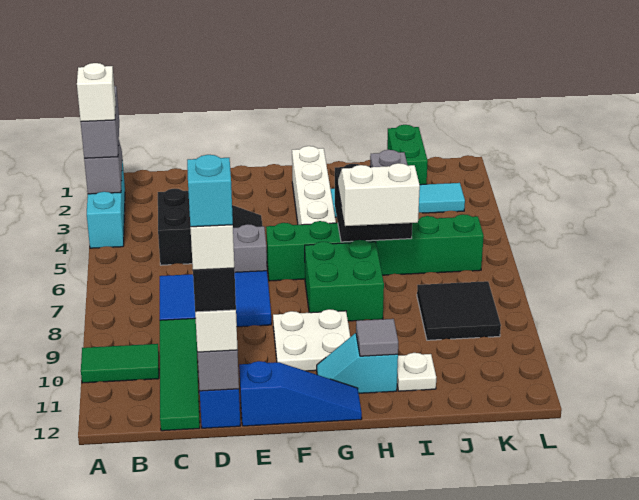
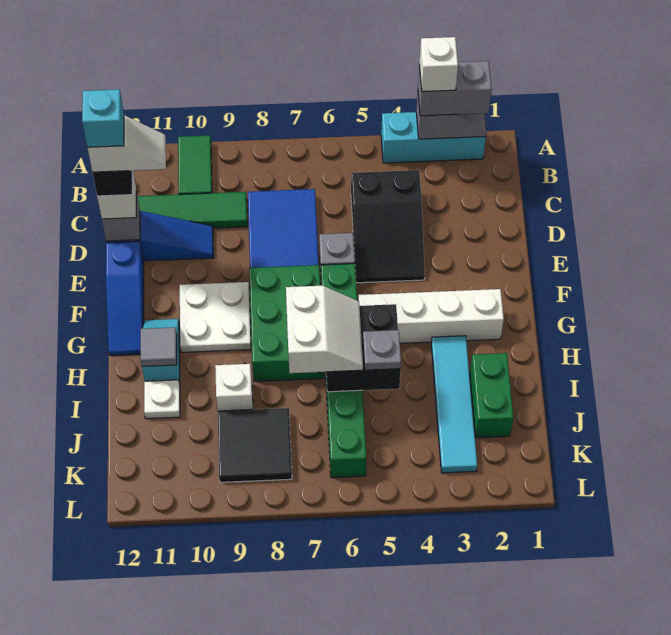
green 2x2 brick [305,240,384,321] -> green 2x3 brick [249,265,324,381]
none -> white 1x1 brick [215,364,253,411]
green 1x2 brick [387,125,428,185] -> green 1x2 brick turned to [470,353,513,438]

